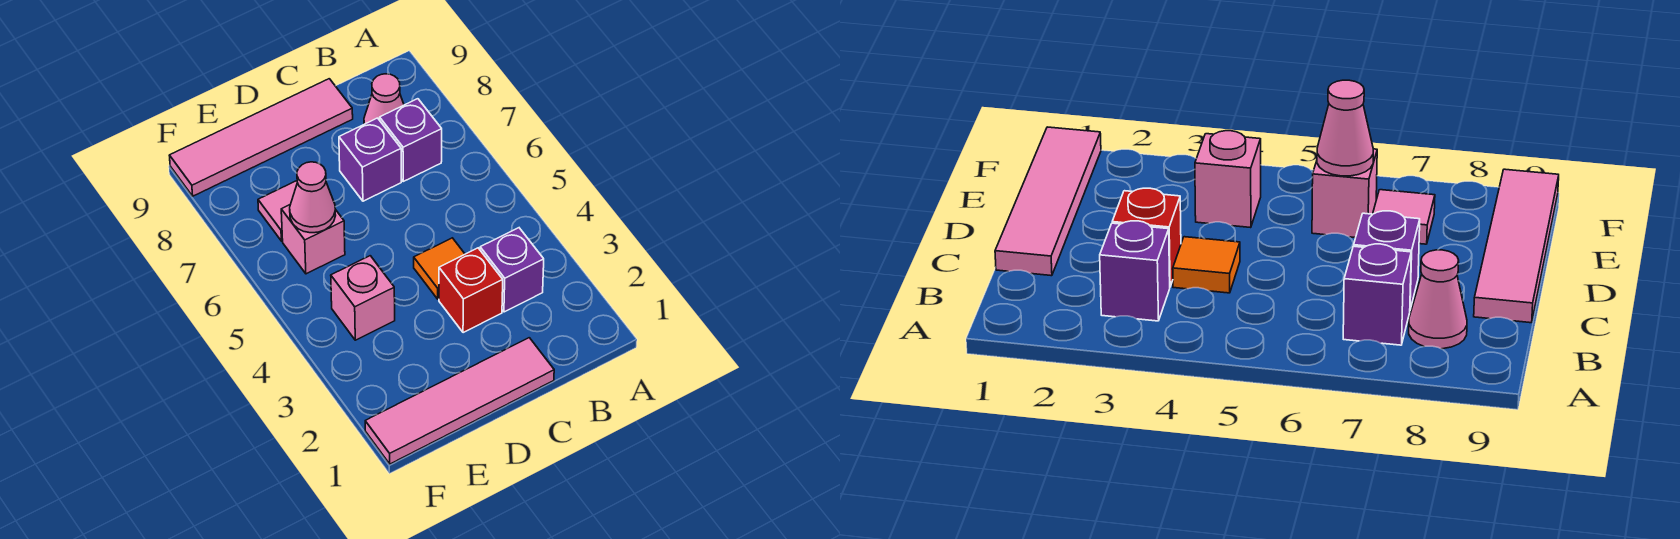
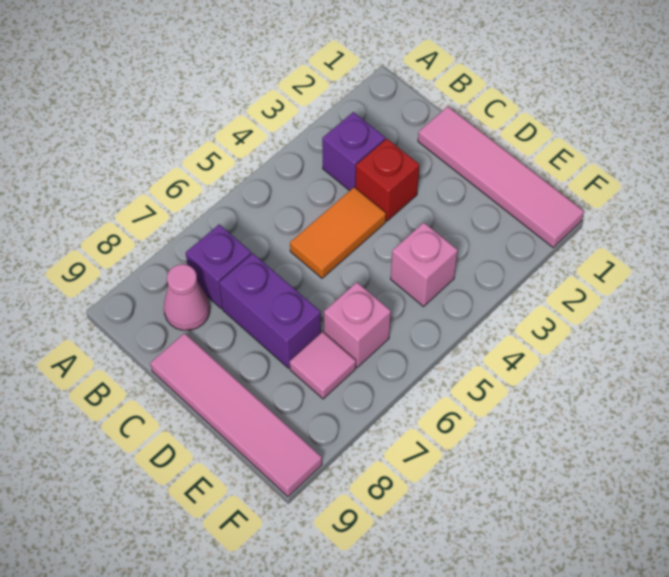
orange 1x1 tile [414,238,465,299] -> orange 1x2 tile [290,187,386,278]
purple 1x1 brick [339,118,401,201] -> purple 1x2 brick [219,253,321,368]
pink 1x1 cone [290,162,336,233] -> none

